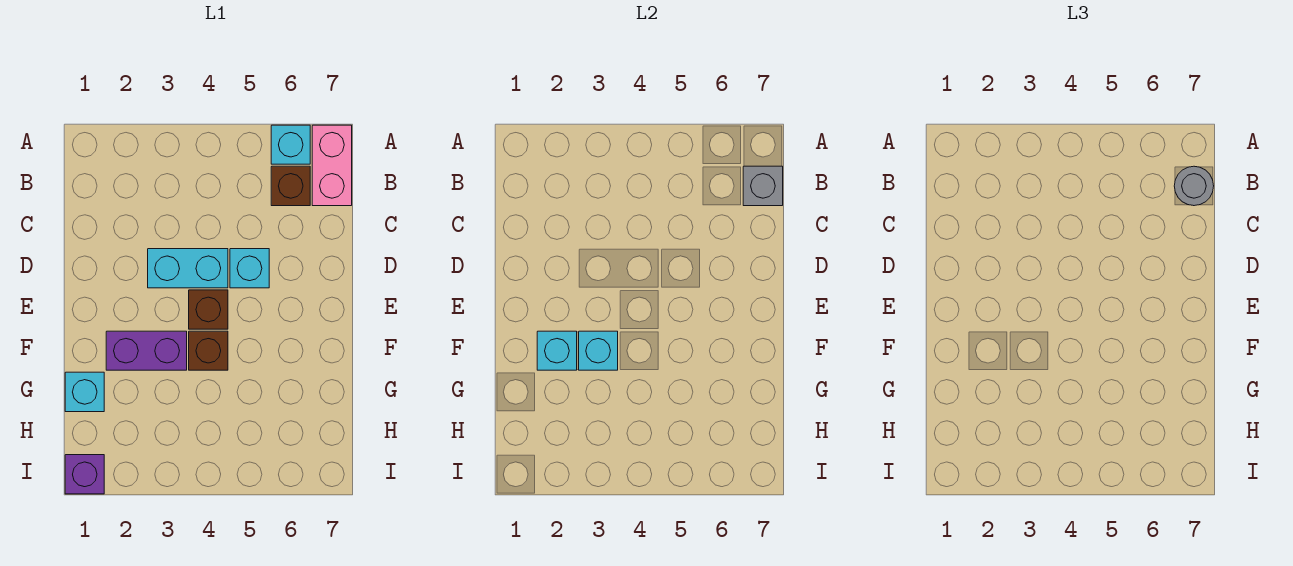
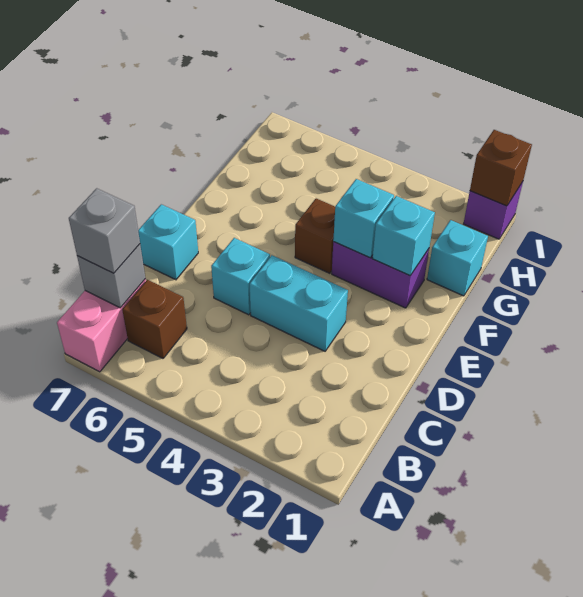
cyan 1x1 brick [271,125,310,164] -> cyan 1x1 brick moved to [138,204,198,280]
grey 1x1 round brick [1174,166,1214,206] -> grey 1x1 brick [69,188,140,273]
brown 1x1 brick [189,290,228,329] -> brown 1x1 brick moved to [470,130,532,206]

